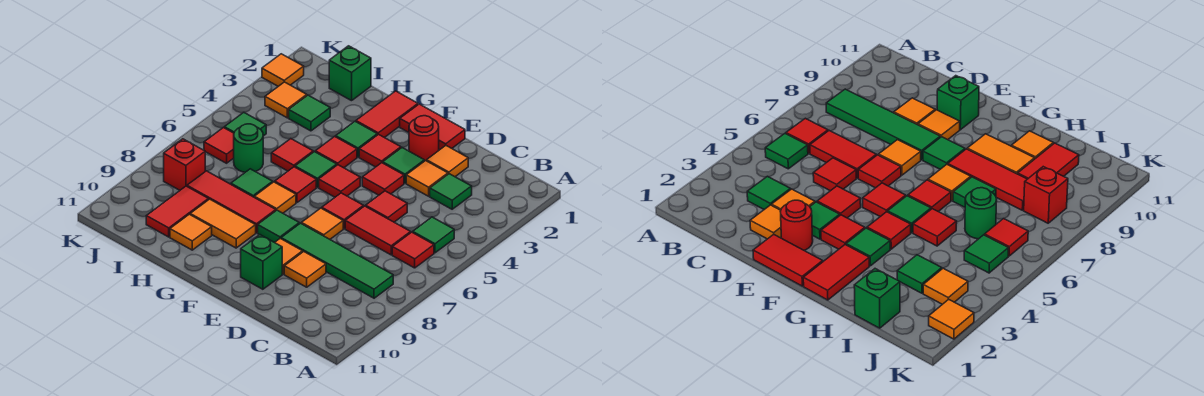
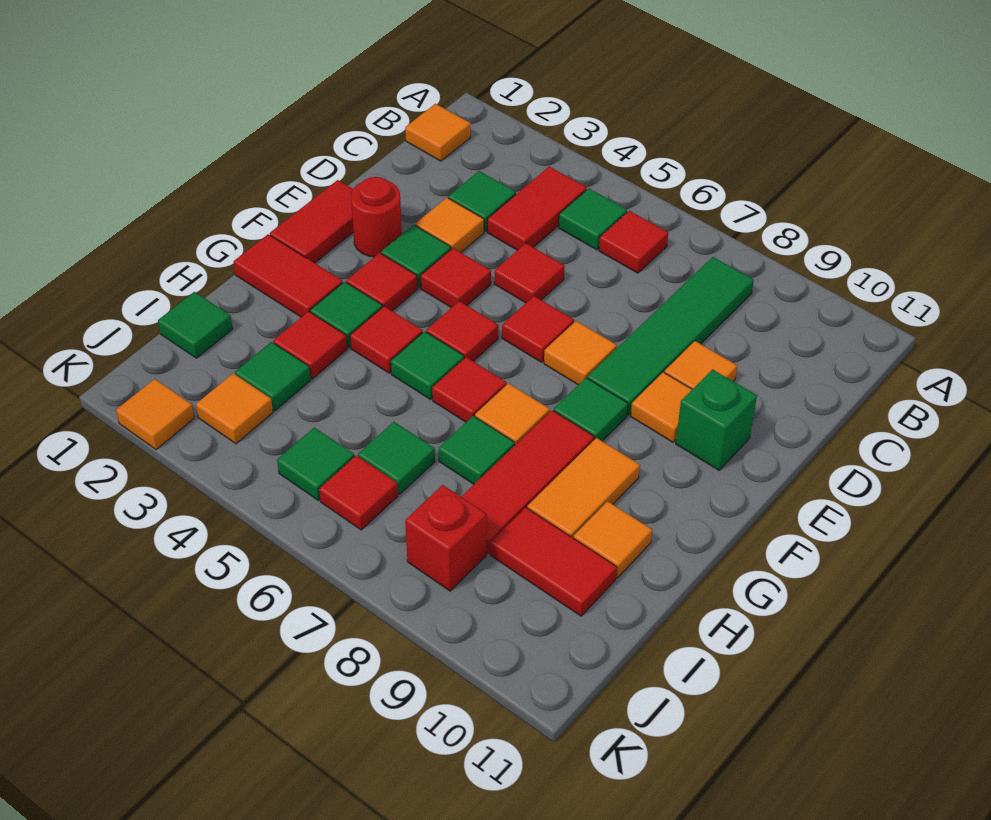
red 1x2 tile [345,206,411,255] -> red 1x2 tile moved to [487,167,587,250]
orange 1x1 tile [427,146,468,177] -> orange 1x1 tile moved to [405,104,471,161]
red 1x1 tile [271,139,313,171] -> red 1x1 tile moved to [273,311,347,379]
green 1x1 brick [329,46,371,101] -> green 1x1 tile [158,292,233,358]
green 1x1 round brick [234,124,263,172] -> green 1x1 tile [358,422,435,494]

